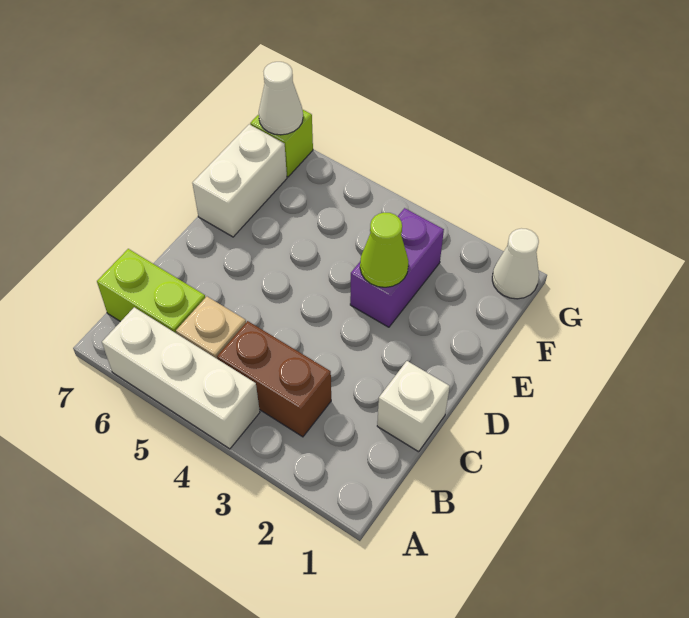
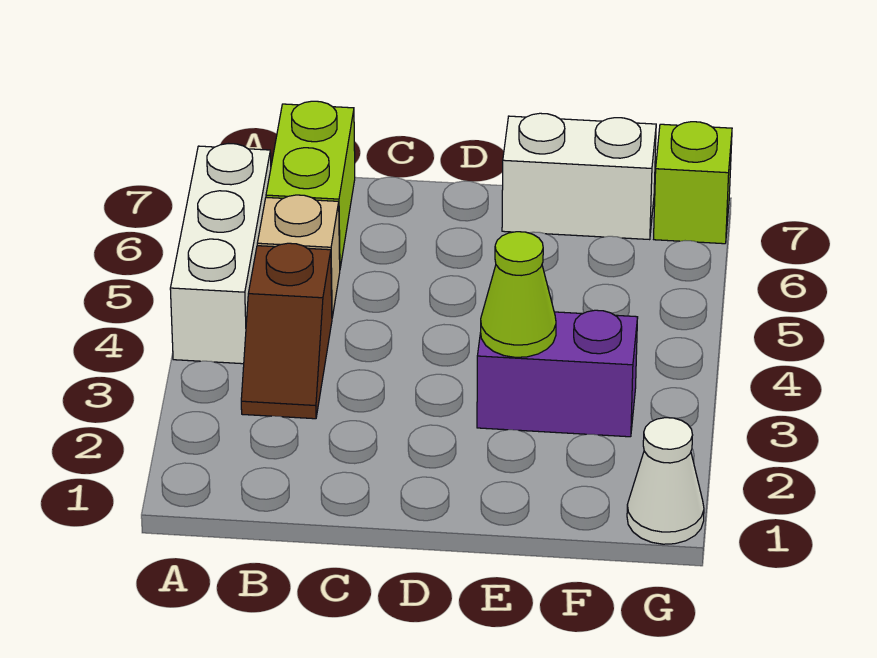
brown 1x2 brick [217,321,331,437] -> brown 1x2 slope [241,243,332,419]
white 1x1 brick [377,361,450,452] -> none
white 1x1 cone [259,62,303,135] -> none

